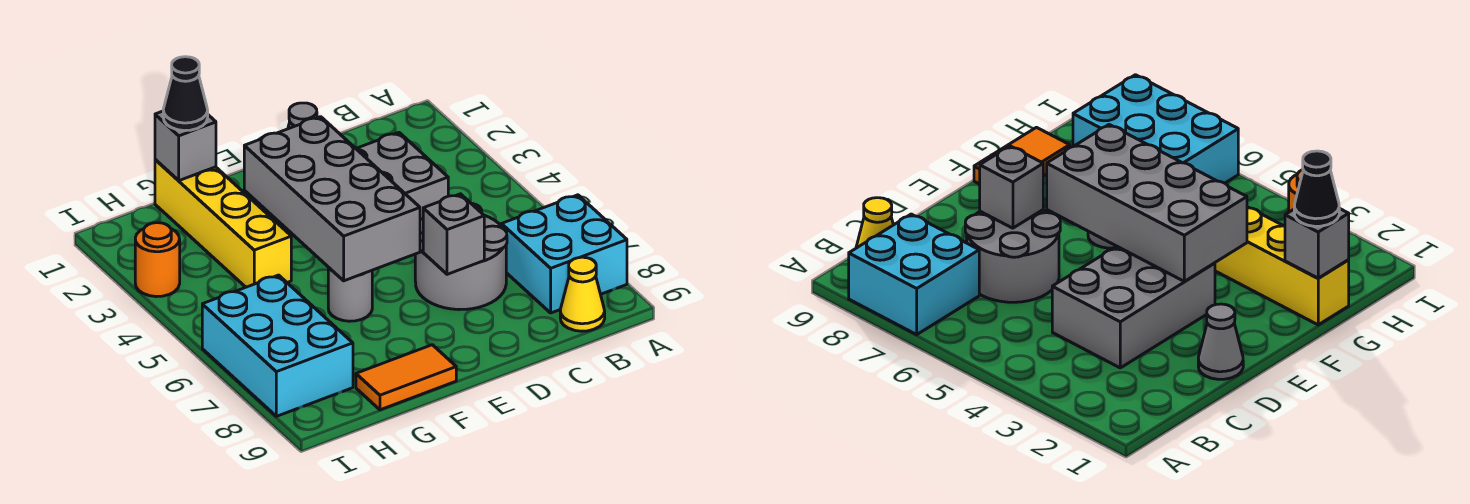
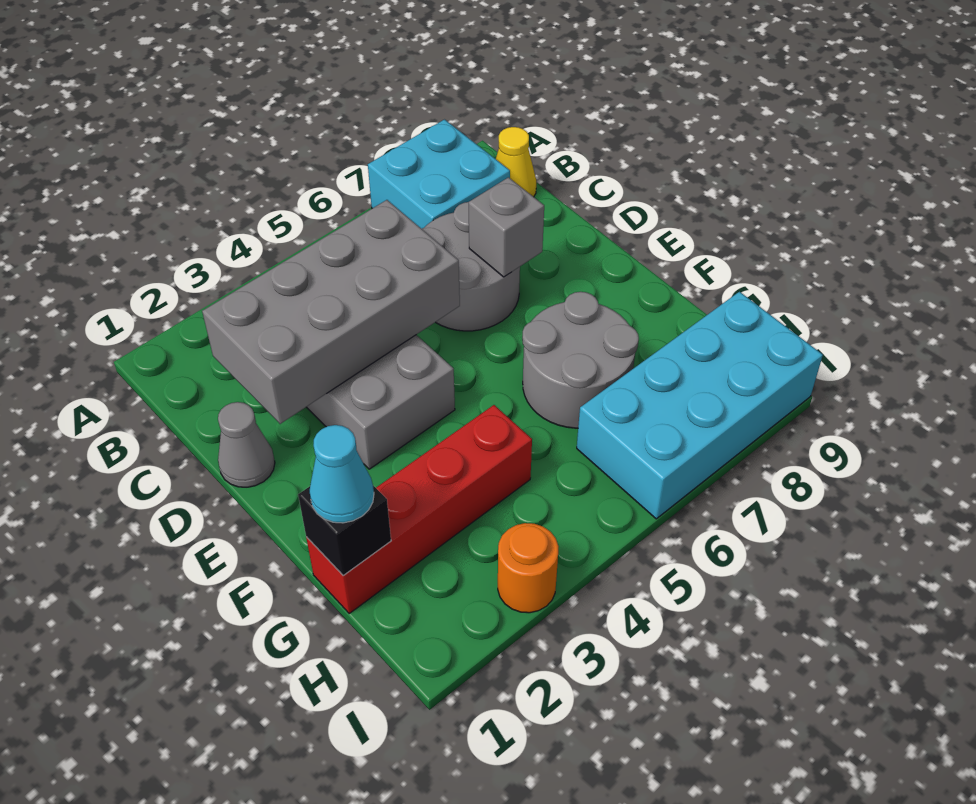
grey 2x4 brick [244,117,420,281] -> grey 2x4 brick moved to [202,200,460,424]
grey 1x1 round brick [328,267,372,321] -> grey 2x2 round brick [522,292,639,428]
orange 1x2 tile [356,345,456,410] -> none
yellow 1x4 brick [155,159,291,287] -> red 1x4 brick [306,405,532,613]
grey 1x1 brick [155,111,216,181] -> black 1x1 brick [298,486,391,576]
black 1x1 cone [163,57,208,131] -> cyan 1x1 cone [309,425,374,523]
cyan 2x3 brick [202,275,353,416] -> cyan 2x4 brick [577,292,823,519]

